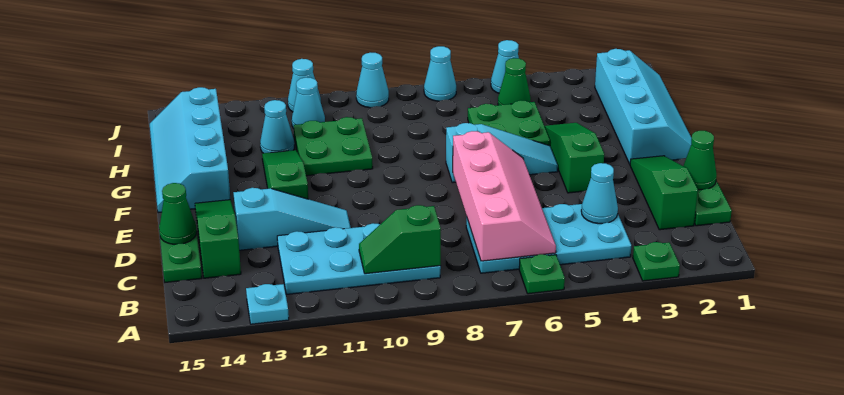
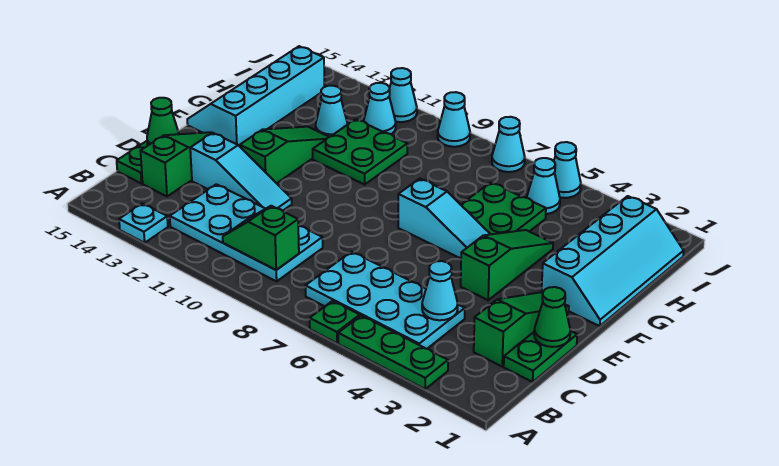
green 1x1 plate [633,242,680,281] -> green 1x3 plate [338,316,448,389]
pink 2x4 slope [453,131,556,261] -> none
green 1x1 cone [498,58,531,105] -> cyan 1x1 cone [527,158,560,214]

